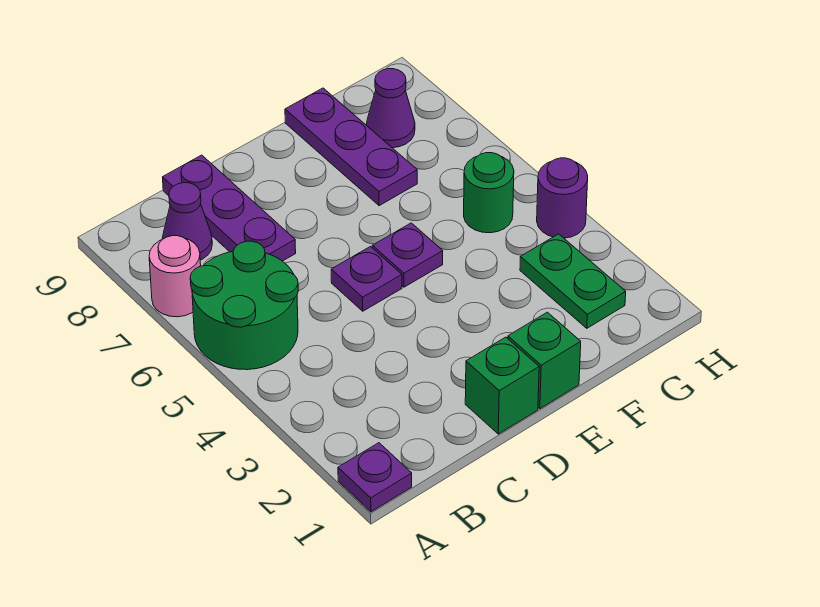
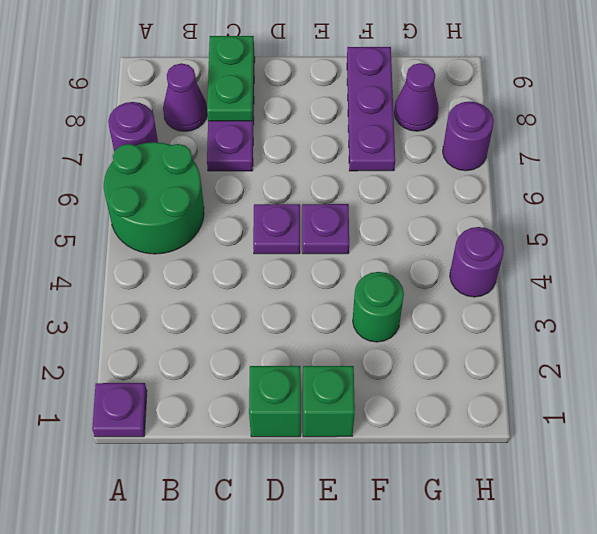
pink 1x1 round brick [149,236,201,317] -> purple 1x1 round brick [108,102,158,152]
green 1x2 plate [520,234,626,328] -> green 1x2 plate moved to [207,36,254,121]
green 1x1 round brick [464,153,514,233] -> green 1x1 round brick moved to [353,272,404,342]
none -> purple 1x1 round brick [443,101,494,171]

